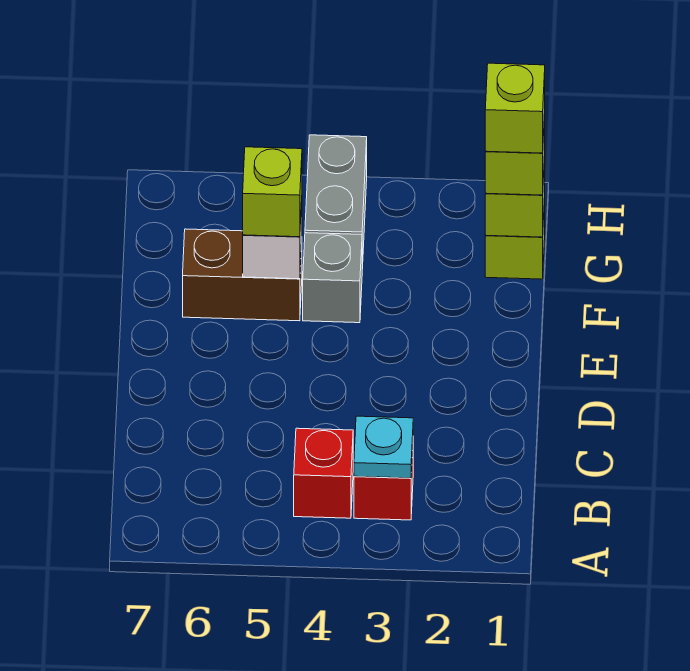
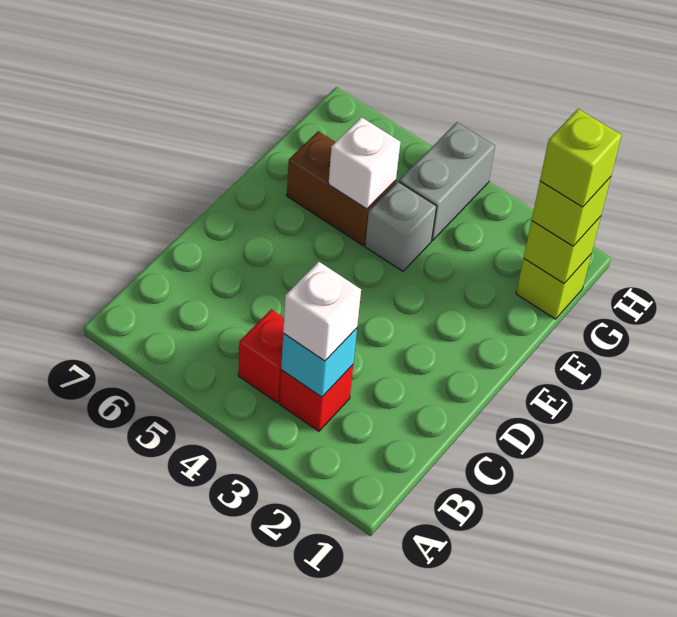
cyan 1x1 plate [354,416,413,478] -> cyan 1x1 brick [281,328,357,397]
none -> white 1x1 brick [283,262,361,361]
lime 1x1 brick [243,147,302,237] -> none

